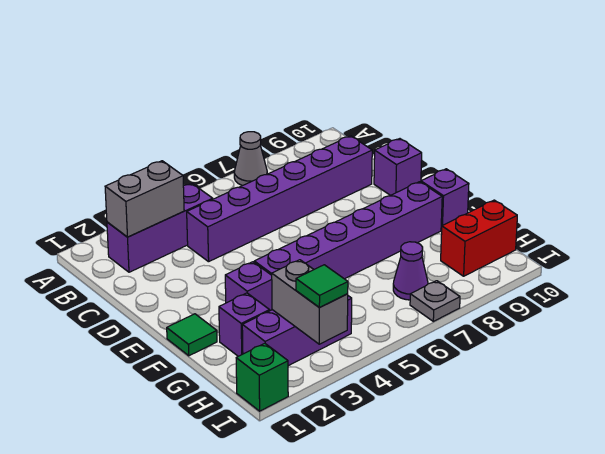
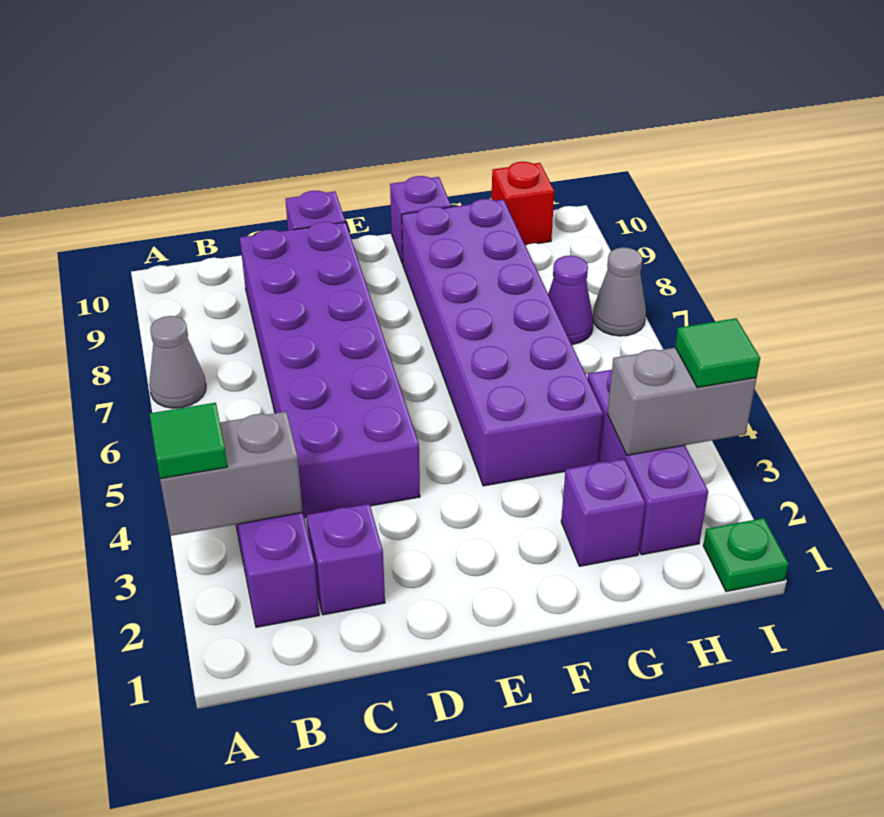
grey 1x2 brick [105,161,184,237] -> grey 1x2 brick turned to [160,412,303,536]
purple 1x6 brick [187,136,372,262] -> purple 2x6 brick [240,222,420,518]
green 1x1 tile [167,314,217,356] -> green 1x1 tile moved to [150,403,227,479]
purple 1x1 brick [225,262,272,311] -> purple 1x1 brick moved to [307,504,385,615]
purple 1x6 brick [254,182,442,279] -> purple 2x6 brick [402,199,603,486]
red 1x2 brick [441,200,517,276] -> red 1x1 brick [492,162,554,245]
green 1x1 brick [236,343,288,411] -> green 1x1 plate [703,518,788,592]
grey 1x1 plate [410,281,460,321] -> grey 1x1 cone [593,247,646,336]

